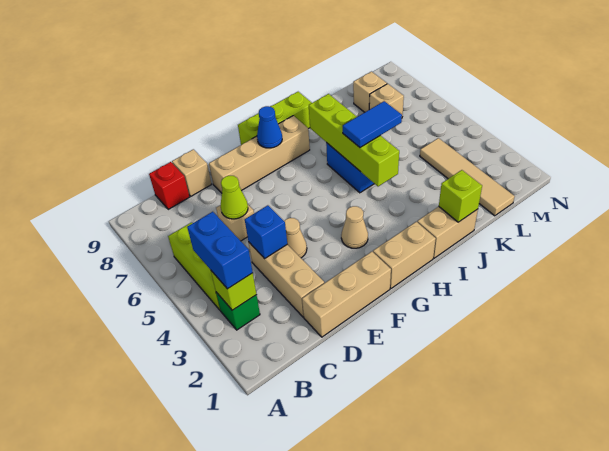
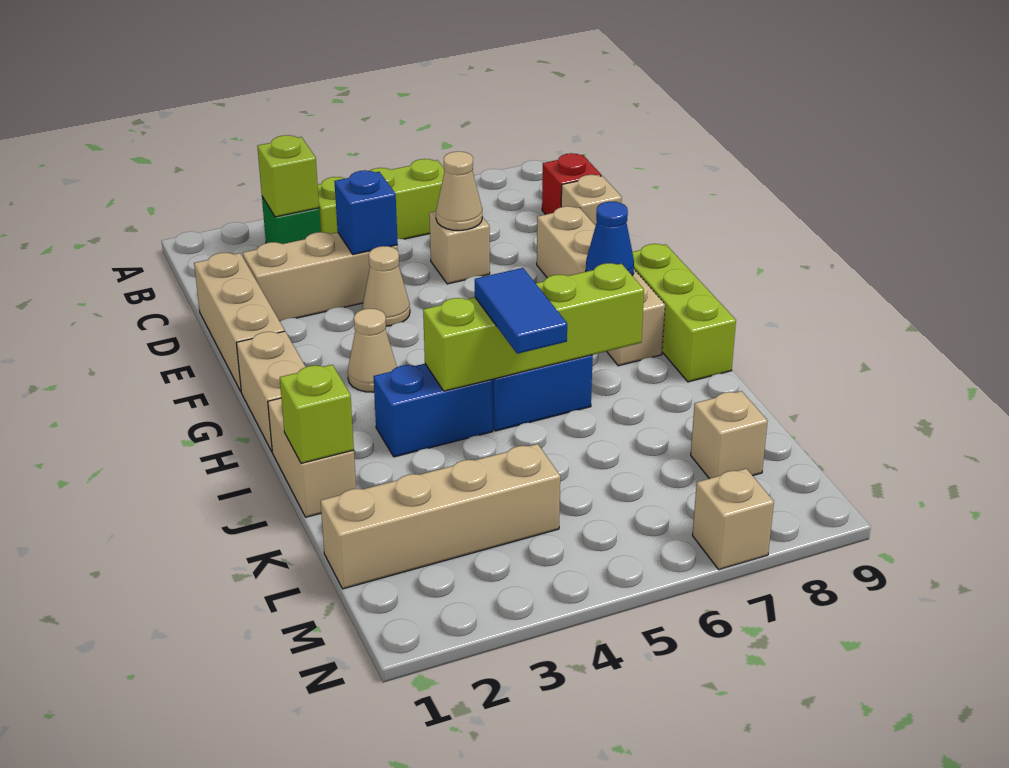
blue 1x2 brick [187,212,253,289] -> blue 1x2 brick moved to [373,364,493,457]
lime 1x1 cone [221,176,248,219] -> tan 1x1 cone [436,151,482,231]
tan 1x4 tile [420,138,515,216] -> tan 1x4 brick [320,444,560,589]
tan 1x1 brick [369,84,404,117] -> tan 1x1 brick moved to [693,469,774,570]

